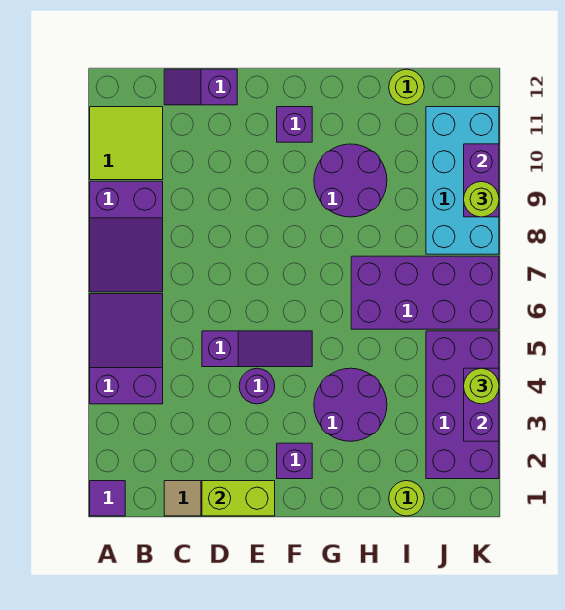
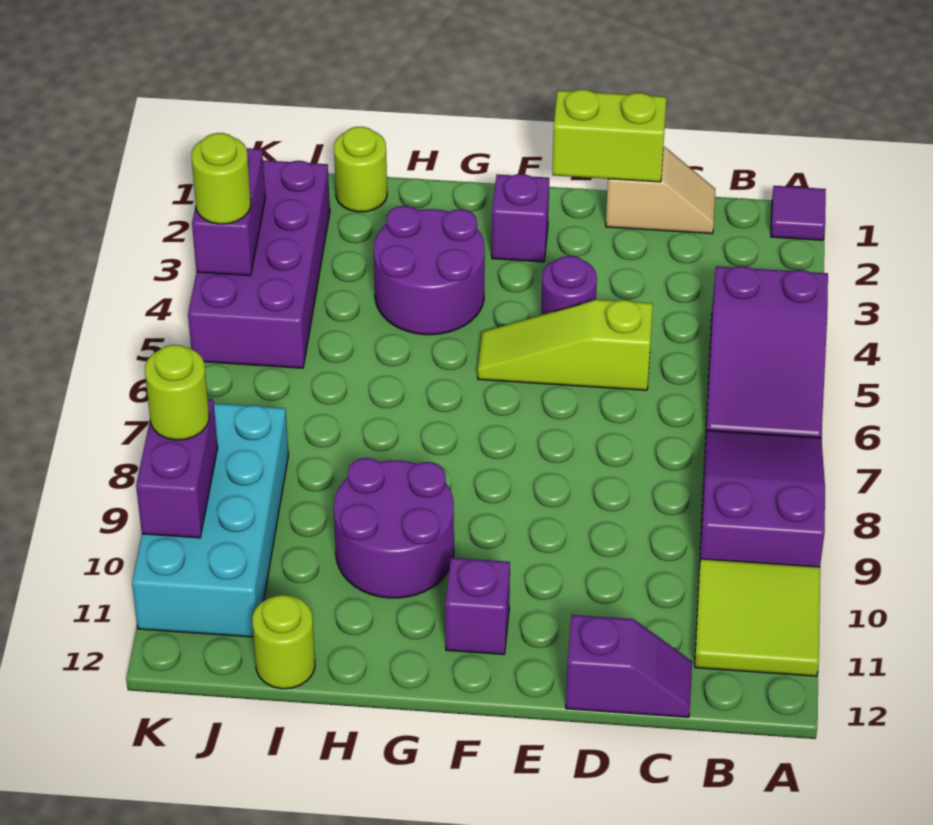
purple 1x3 slope [202,331,312,367] -> lime 1x3 slope [478,300,653,390]
purple 2x4 brick [351,256,499,329] -> none

